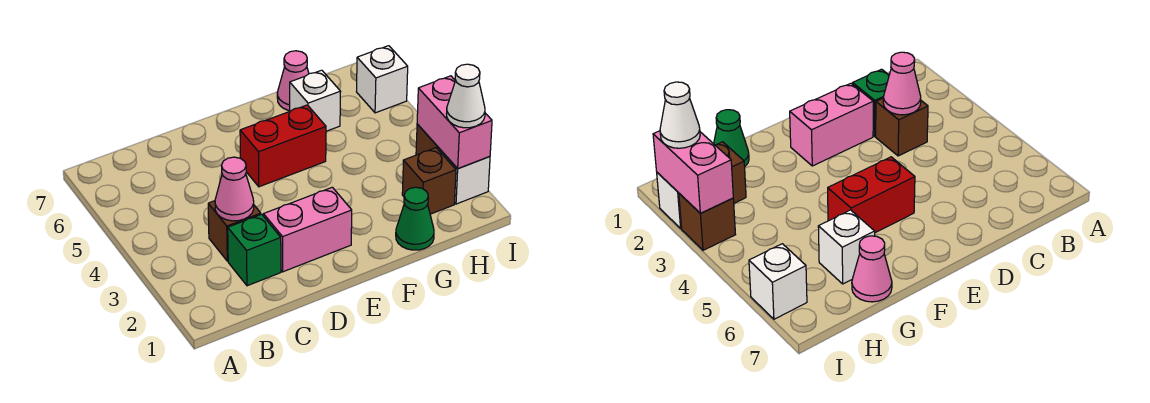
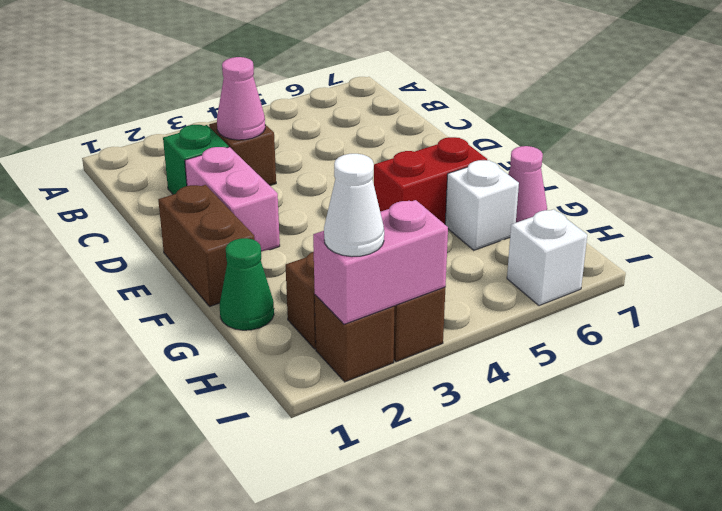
none -> brown 1x2 brick [158,185,255,306]
red 1x2 brick [240,105,326,187] -> red 1x2 brick turned to [374,137,487,224]
white 1x1 brick [438,147,490,204] -> brown 1x1 brick [315,295,394,382]

